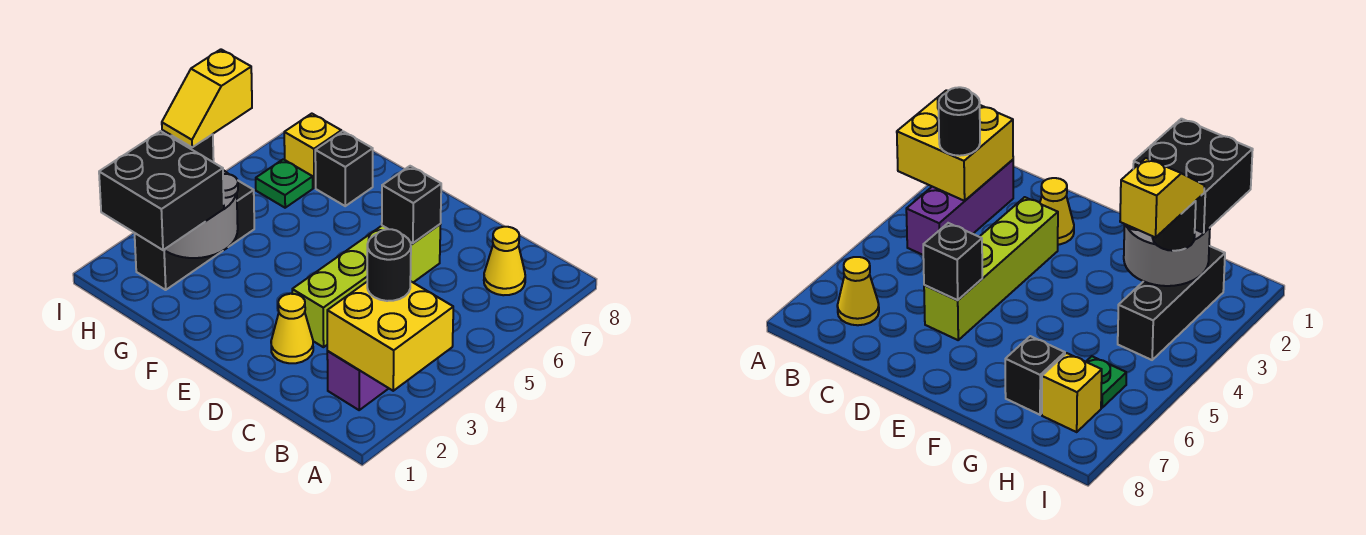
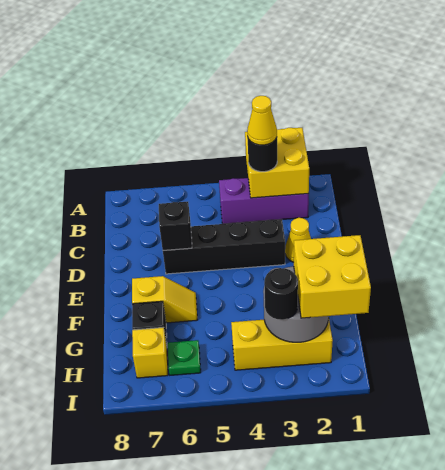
yellow 1x1 cone [484,227,525,295] -> yellow 1x1 cone moved to [247,96,277,145]
lime 1x4 brick [292,224,441,347] -> black 1x4 brick [163,219,285,274]
black 2x2 brick [99,131,224,250] -> yellow 2x2 brick [294,235,371,318]
black 1x3 brick [135,181,254,290] -> yellow 1x3 brick [231,318,333,370]
yellow 1x2 slope [162,49,252,147] -> yellow 1x2 slope moved to [132,276,197,323]

